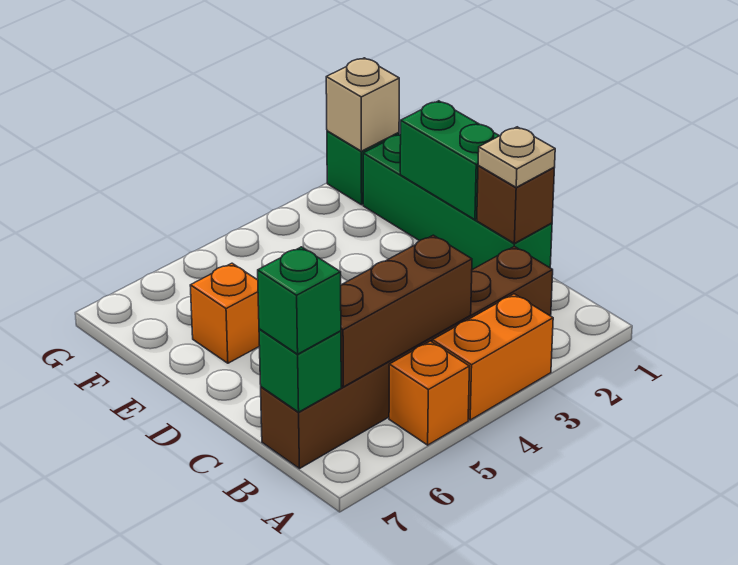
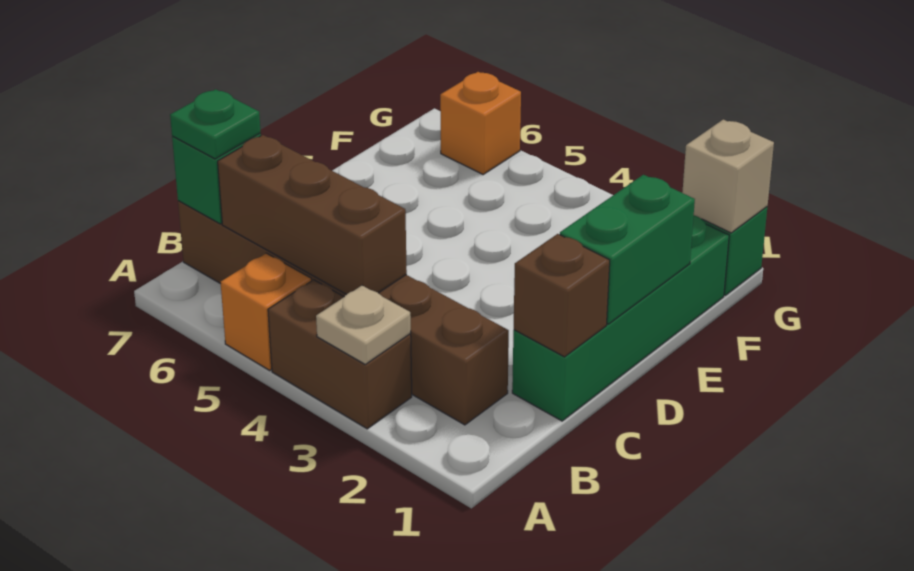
orange 1x2 brick [432,294,553,420] -> brown 1x2 brick [268,280,412,429]
green 1x1 brick [258,247,341,354] -> green 1x1 plate [170,89,261,159]
tan 1x1 plate [478,127,555,187] -> tan 1x1 plate moved to [316,286,411,364]
orange 1x1 brick [190,263,260,363] -> orange 1x1 brick moved to [440,72,521,175]

